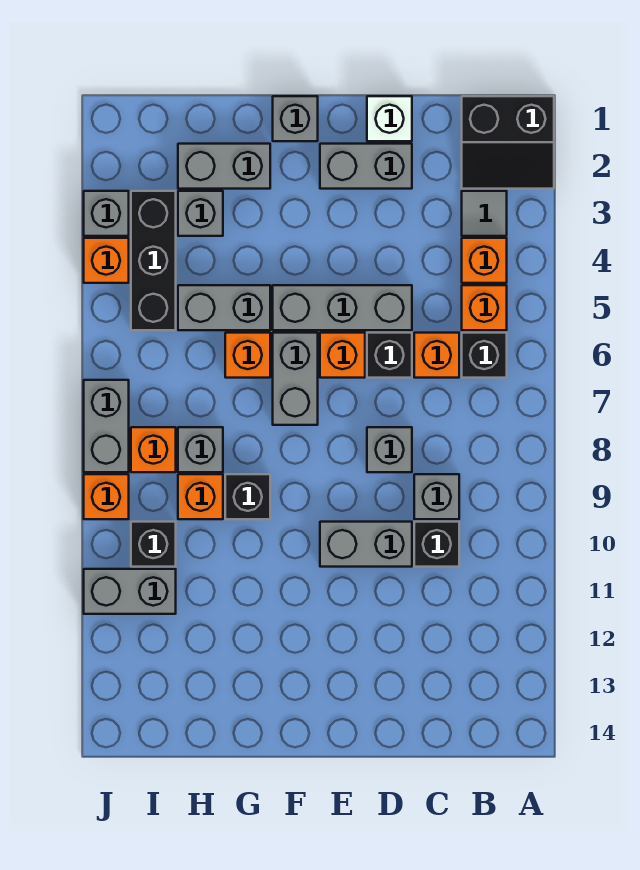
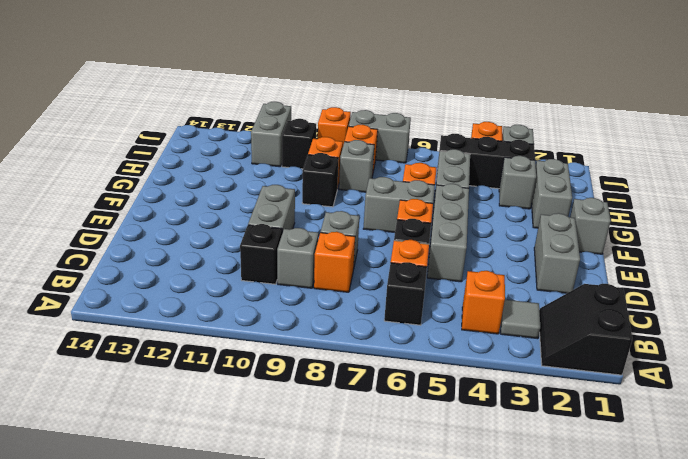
orange 1x1 brick [462,285,507,330] -> orange 1x1 brick moved to [314,232,355,292]
white 1x1 brick [367,96,412,141] -> none

